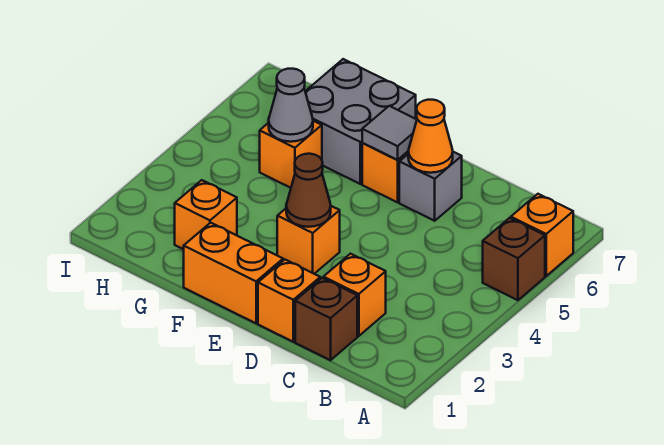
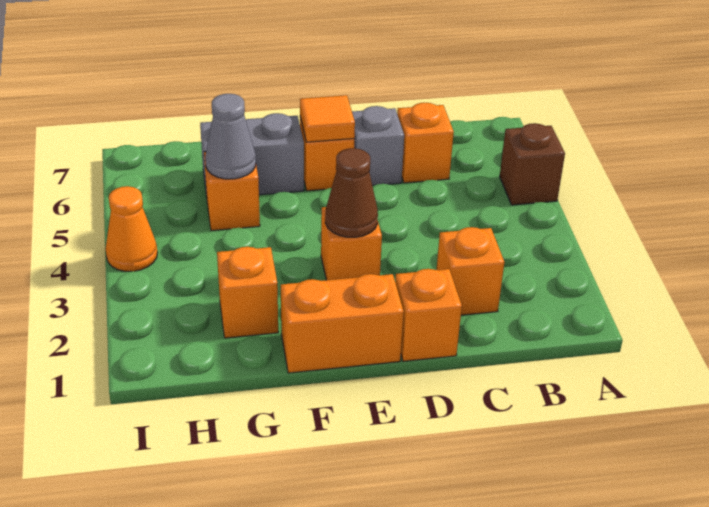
orange 1x1 brick [511,194,573,276] -> orange 1x1 brick moved to [397,103,454,183]
brown 1x1 brick [295,278,357,360] -> none
orange 1x1 cone [408,100,453,173] -> orange 1x1 cone moved to [105,186,158,271]
grey 1x1 tile [362,106,417,160] -> orange 1x1 tile [300,95,355,142]
grey 2x2 brick [305,59,416,184] -> grey 1x2 brick [200,113,304,196]

